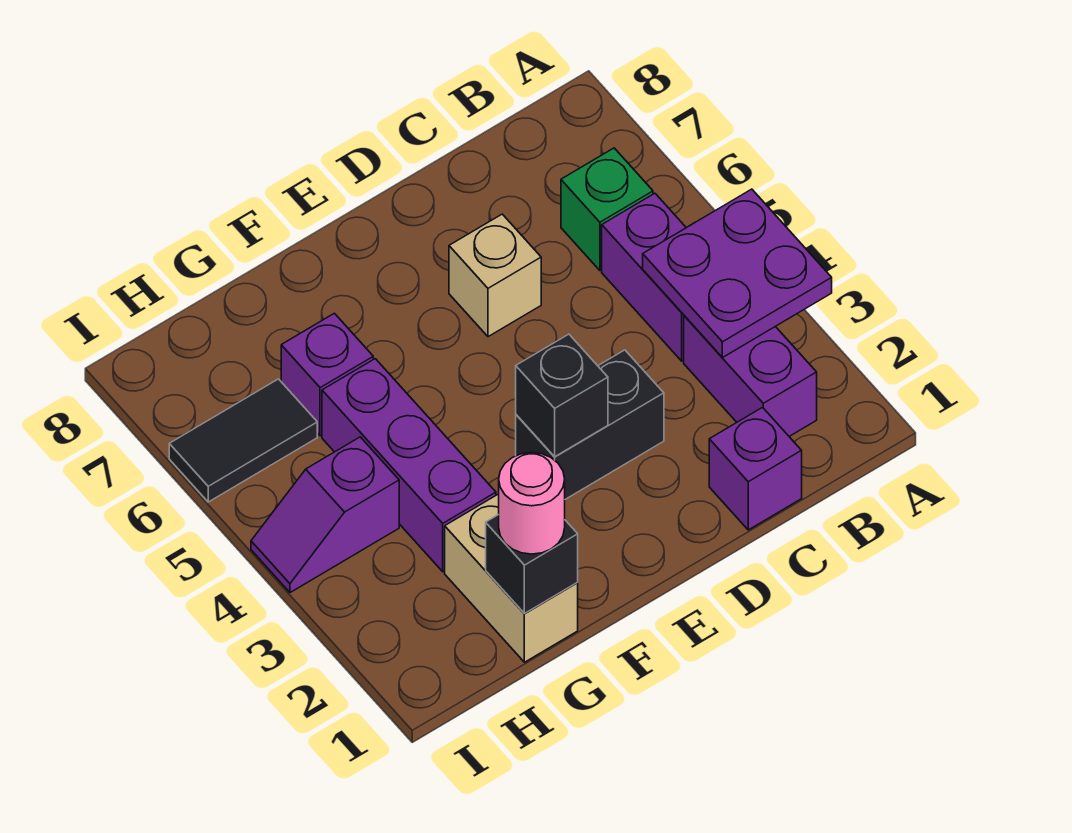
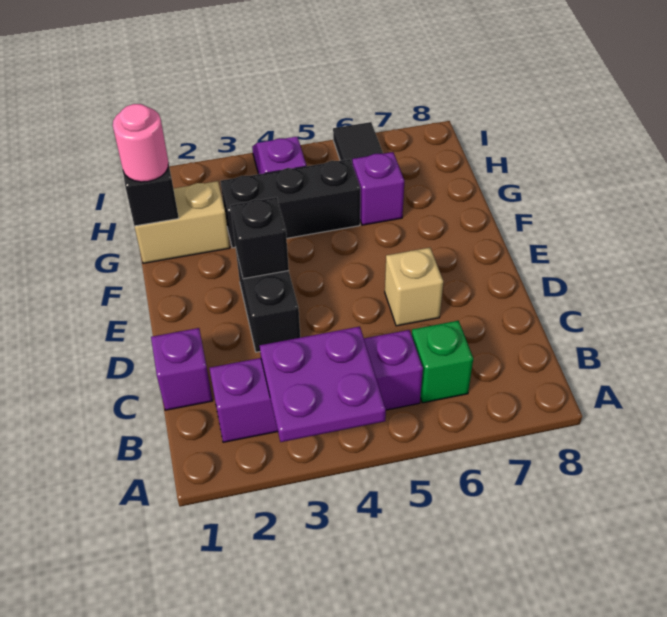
purple 1x3 brick [322,359,496,572] -> black 1x3 brick [220,159,360,248]

